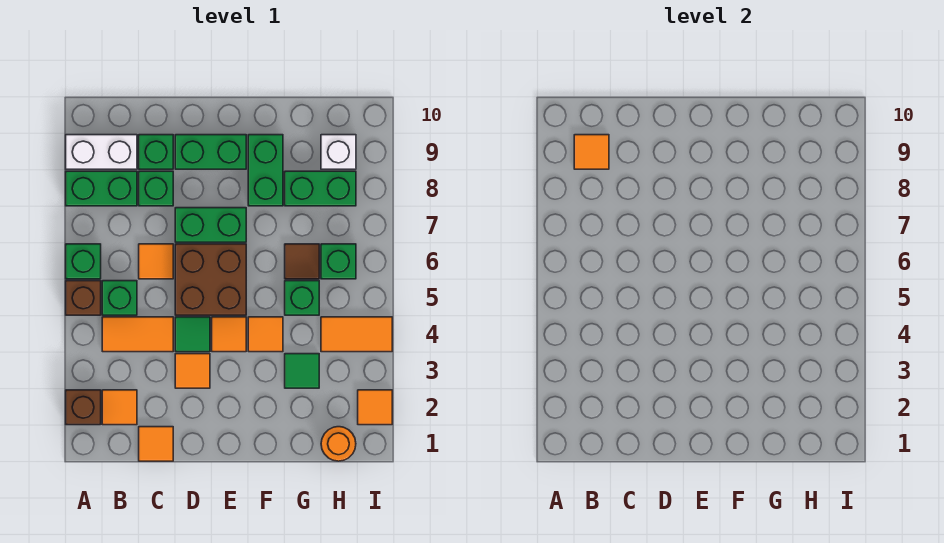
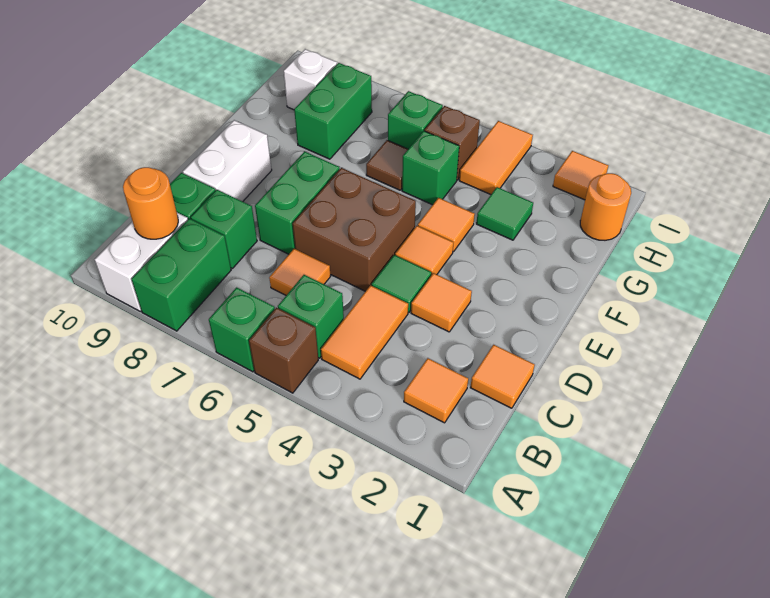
brown 1x1 brick [66,390,101,425] -> brown 1x1 brick moved to [425,106,480,180]
orange 1x1 tile [574,135,609,169] -> orange 1x1 round brick [123,167,178,239]
green 1x2 brick [175,135,246,169] -> white 1x2 brick [183,120,272,202]
green 1x2 brick [248,135,283,206] -> none

